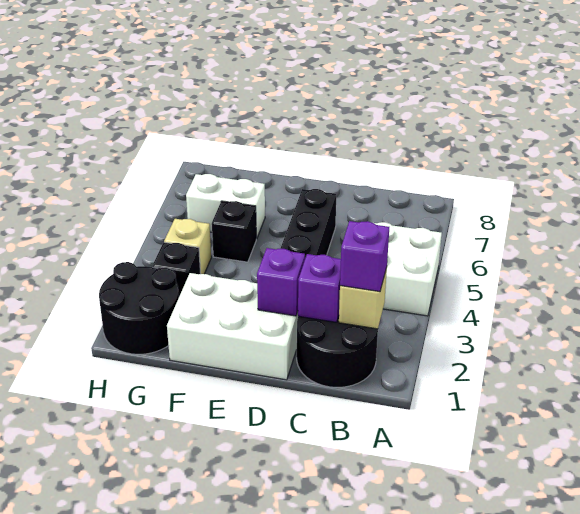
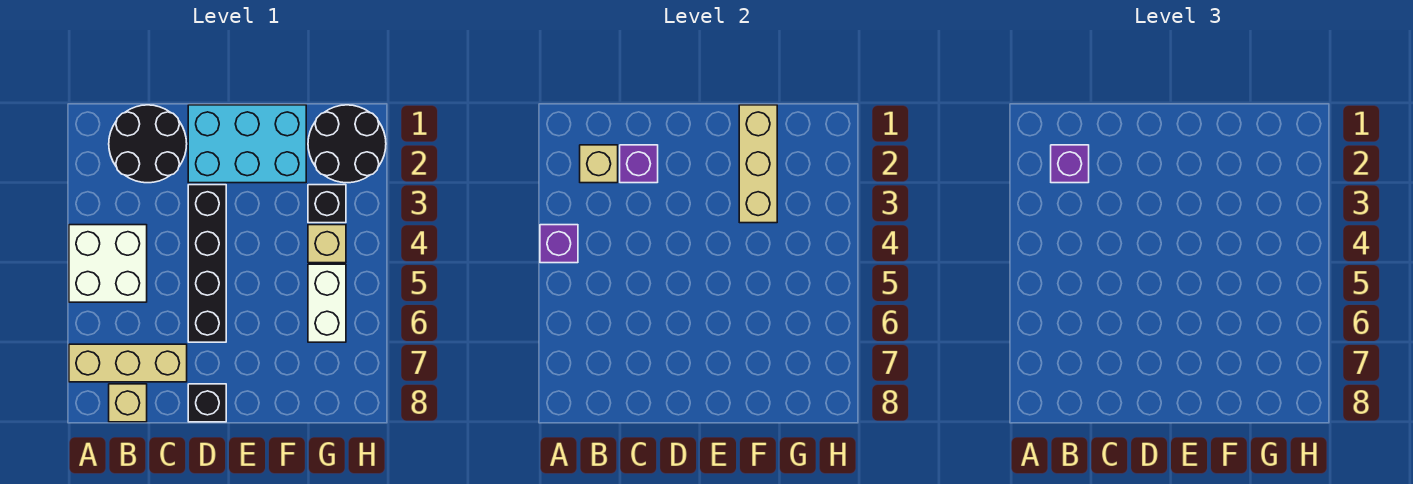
none -> tan 1x3 brick [69,344,187,382]
none -> tan 1x1 brick [109,384,147,422]
white 2x3 brick [167,273,298,380] -> cyan 2x3 brick [188,105,306,183]
purple 1x1 brick [257,248,305,316] -> purple 1x1 brick moved to [540,225,578,263]
none -> tan 1x3 brick [739,105,777,223]
black 1x1 brick [212,201,256,262] -> black 1x1 brick moved to [188,384,226,422]
white 1x2 brick [186,174,265,239] -> white 1x2 brick turned to [308,264,346,342]

